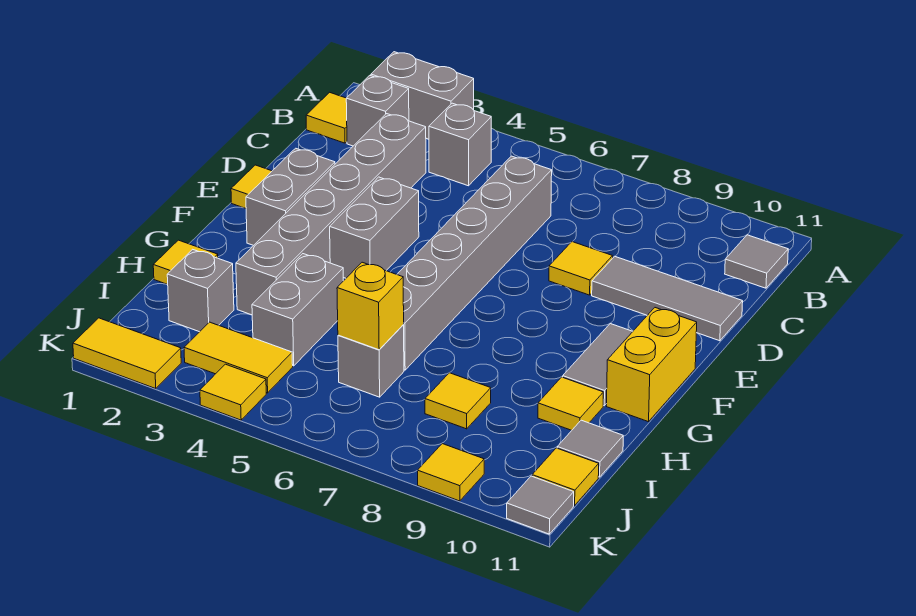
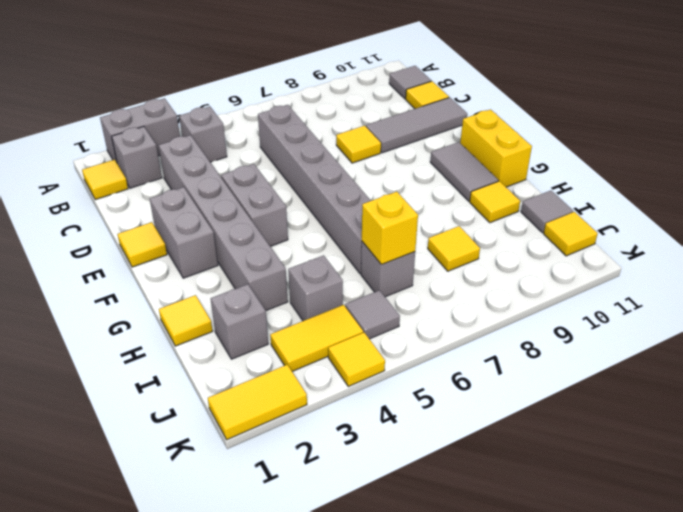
grey 1x2 brick [252,254,343,366] -> grey 1x1 brick [288,255,343,321]
yellow 1x1 tile [418,444,484,501] -> yellow 1x1 tile moved to [406,81,449,109]
grey 1x1 tile [507,476,574,534] -> grey 1x1 tile moved to [345,290,400,339]

